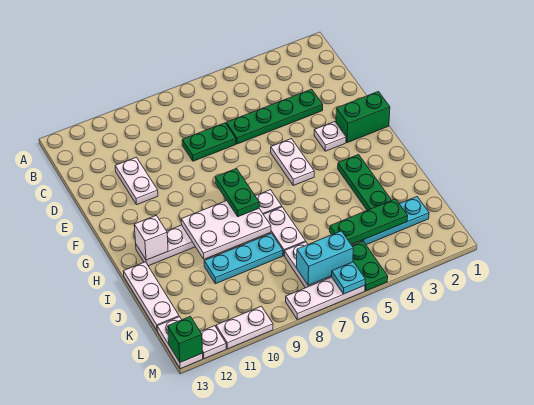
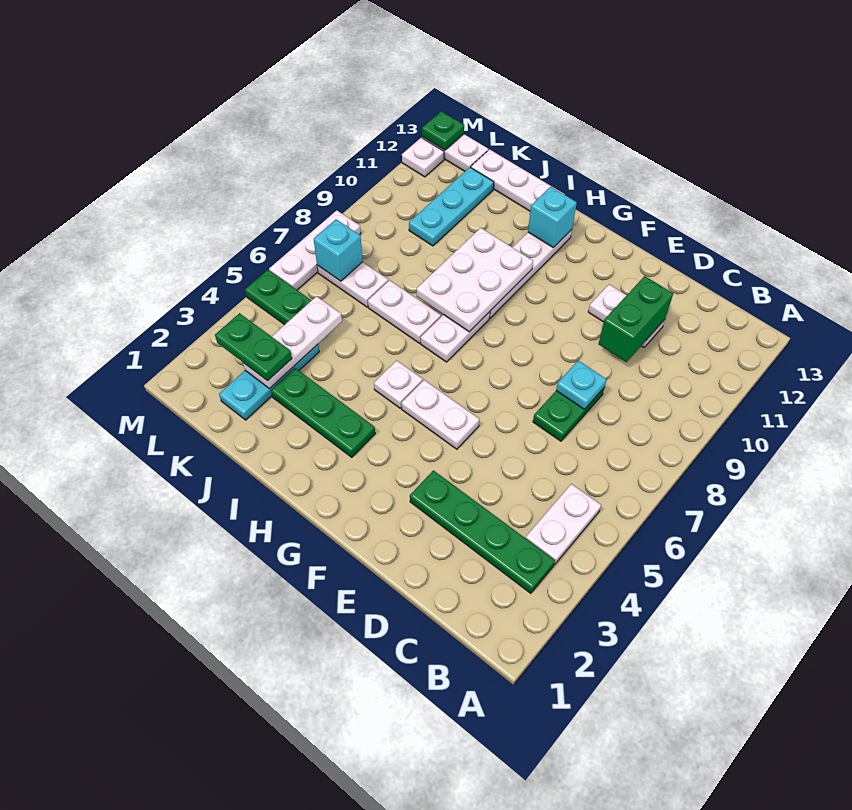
green 1x4 plate [226,89,323,144] -> green 1x4 plate turned to [410,470,555,593]
green 1x2 brick [336,92,390,143] -> green 1x2 brick moved to [599,276,673,362]
white 1x1 plate [314,122,346,151] -> white 1x1 plate moved to [374,361,423,408]
green 1x2 plate [215,168,259,217] -> green 1x2 plate moved to [215,313,292,381]
white 1x1 brick [134,216,168,260] -> cyan 1x1 brick [528,187,577,248]
cyan 1x3 plate [204,233,283,284] -> cyan 1x3 plate moved to [409,167,494,246]
green 1x3 plate [330,199,408,245] -> white 1x3 plate [243,296,342,389]
cyan 1x2 brick [297,231,353,285] -> cyan 1x1 brick [314,219,363,281]
cyan 1x1 plate [332,262,365,294] -> cyan 1x1 plate moved to [556,361,607,409]
white 1x2 plate [216,306,273,349] -> white 1x2 plate moved to [526,484,601,565]
green 1x1 brick [168,316,203,362] -> green 1x1 plate [422,111,464,150]

